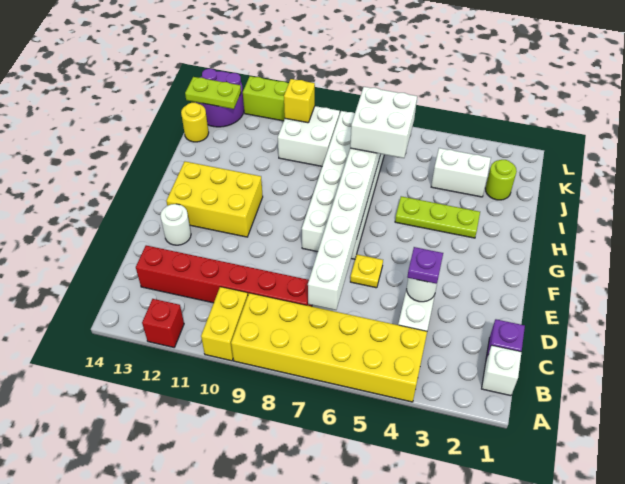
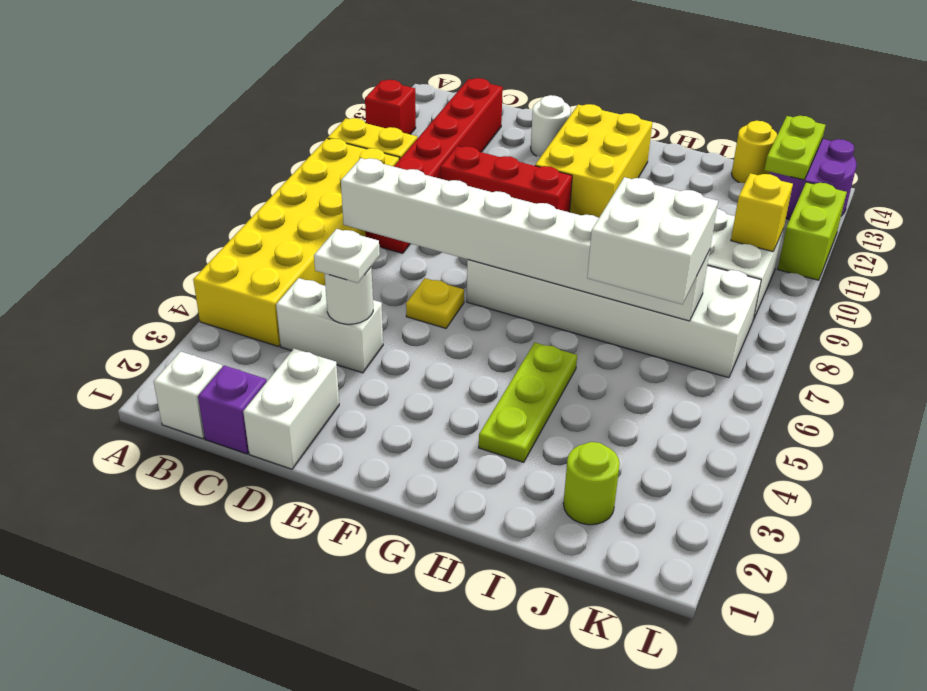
purple 1x1 plate [407,247,443,284] -> white 1x1 plate [314,229,380,283]
none -> red 1x3 brick [440,146,572,212]
white 1x2 brick [431,148,491,197] -> white 1x2 brick moved to [243,349,339,469]

